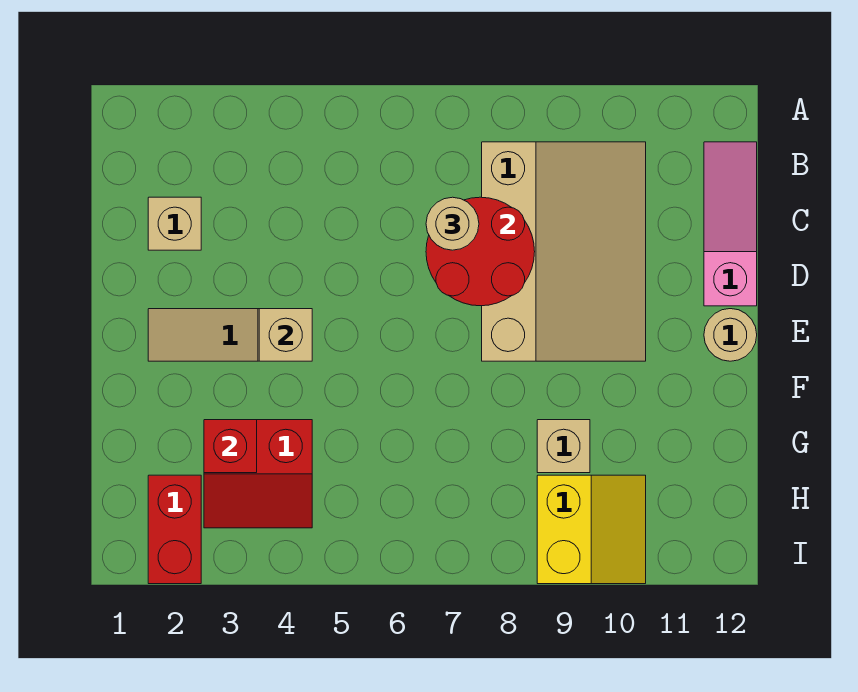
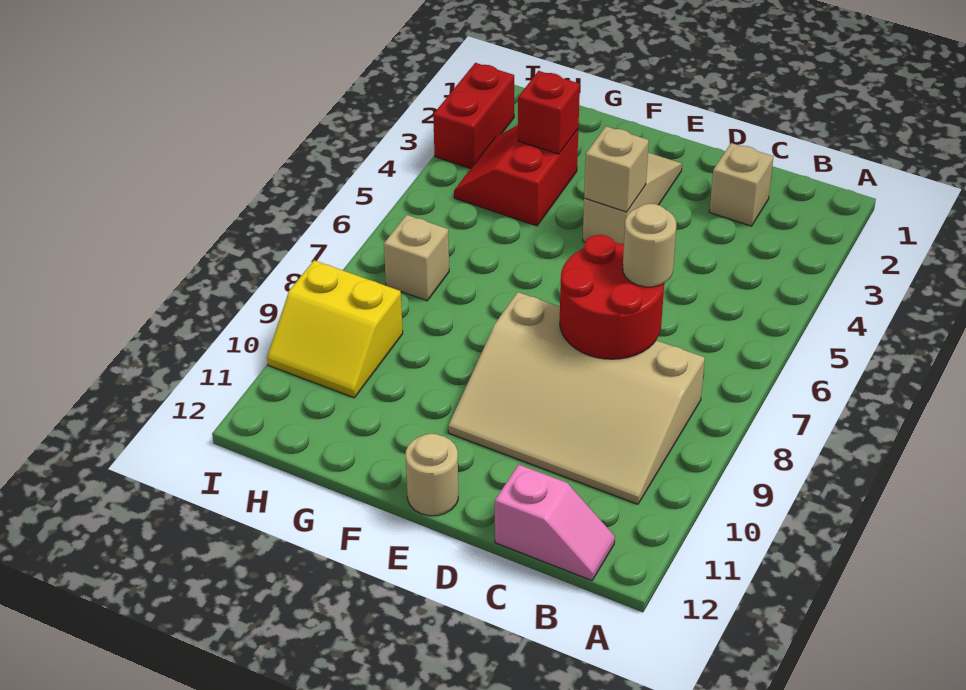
pink 1x3 slope [704,142,757,306] -> pink 1x2 slope [495,464,615,581]
tan 1x1 brick [537,420,590,473] -> tan 1x1 brick moved to [384,215,449,301]
red 1x2 brick [148,475,201,584] -> red 1x2 brick turned to [433,63,514,169]

